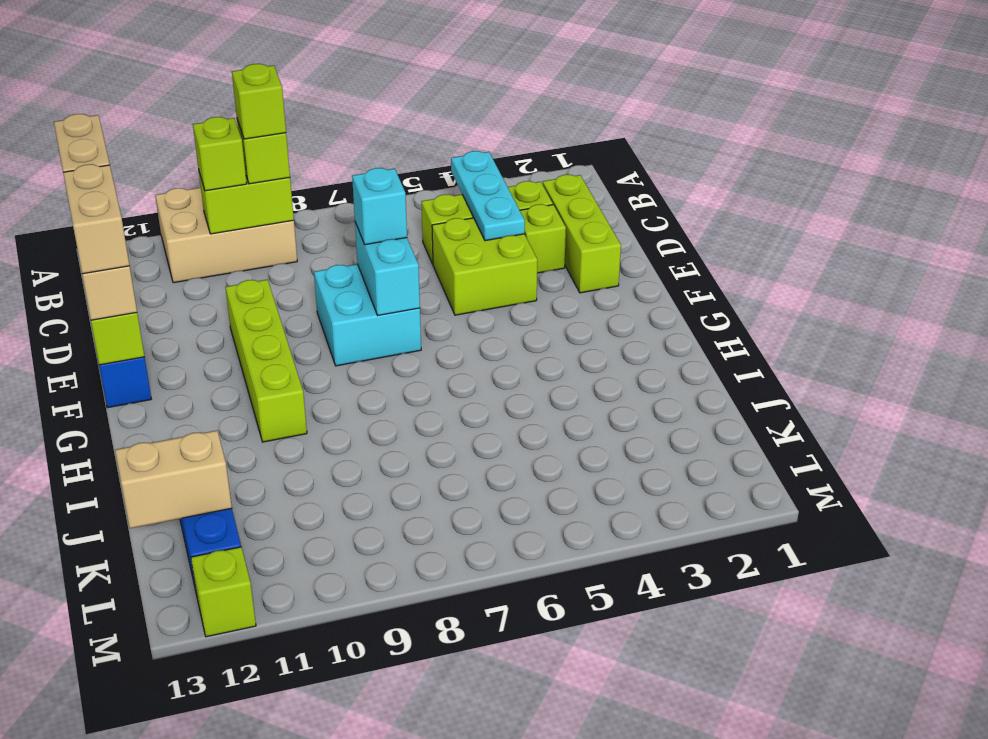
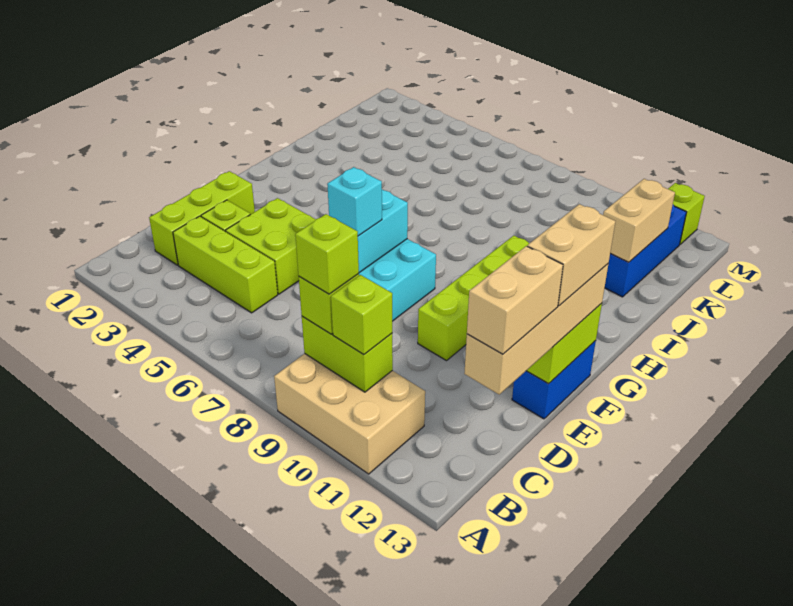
cyan 1x3 plate [451,151,525,241] -> none
tan 1x2 brick [115,431,232,528] -> tan 1x2 brick turned to [603,179,675,262]

